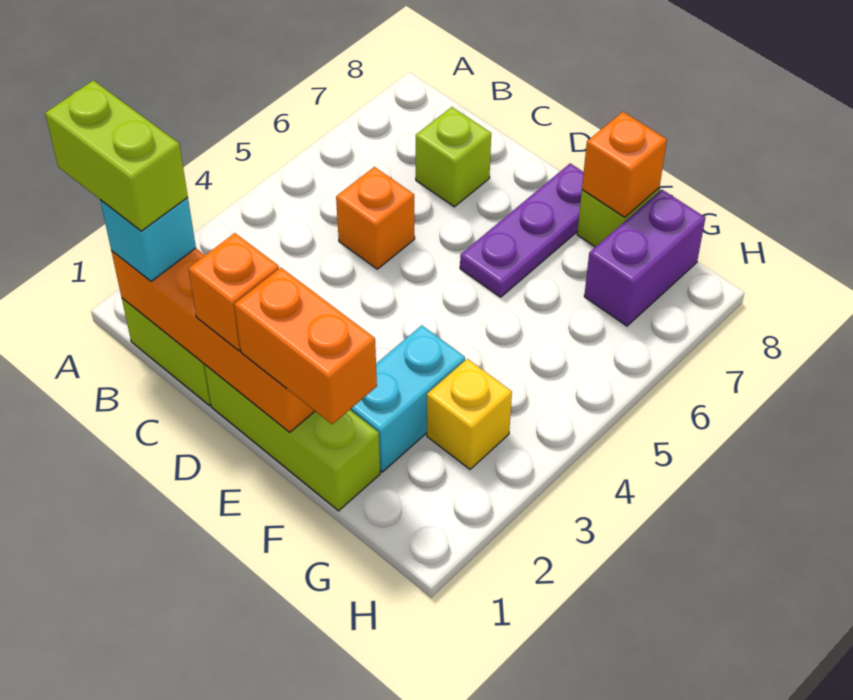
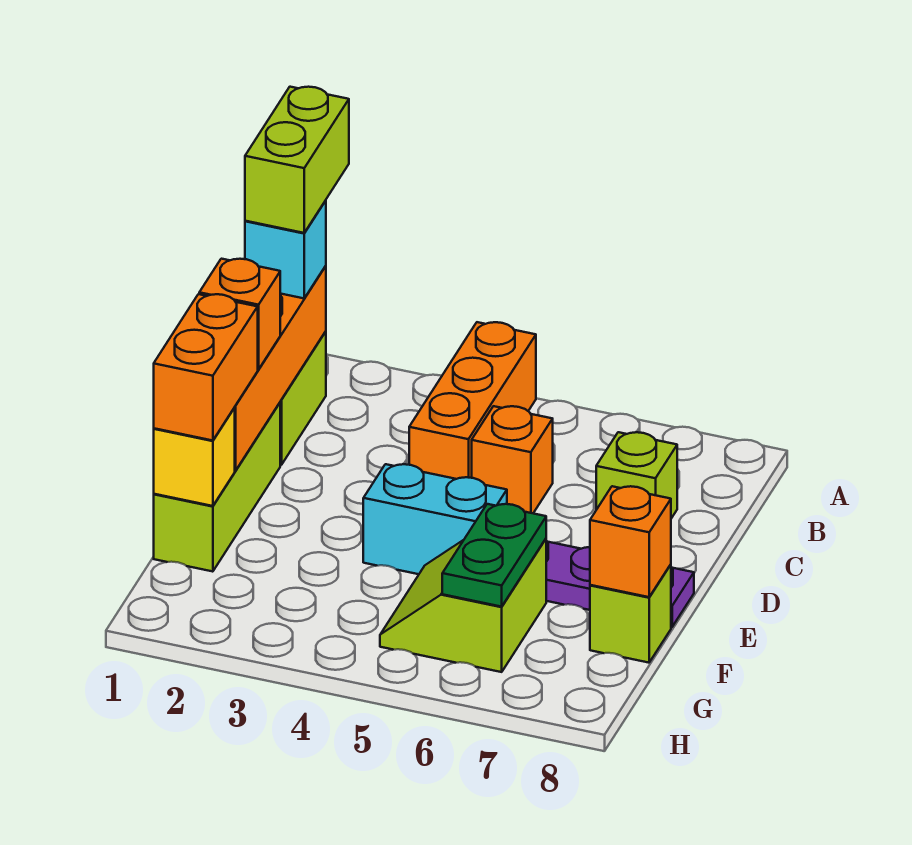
none -> orange 1x3 brick [409,322,536,479]
cyan 1x2 brick [350,325,465,472] -> cyan 1x2 brick moved to [363,464,507,574]
none -> lime 2x2 slope [380,539,546,672]
none -> green 1x2 plate [442,504,546,607]
yellow 1x1 brick [427,359,512,469] -> yellow 1x1 brick moved to [154,408,235,506]
purple 1x2 brick [584,189,706,326] -> none

